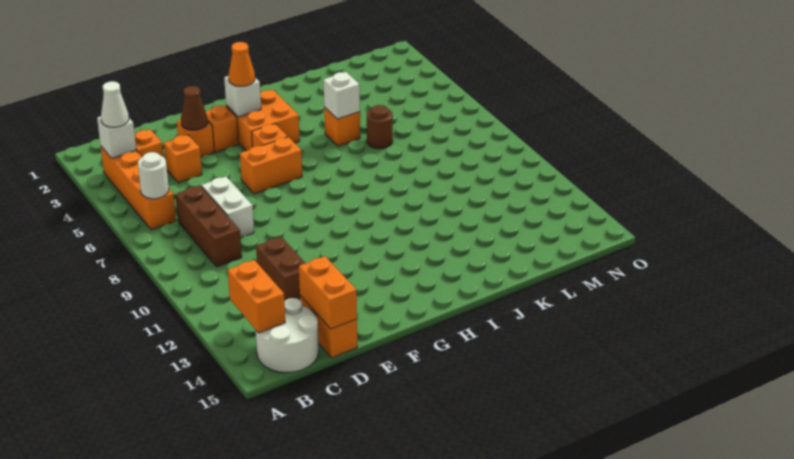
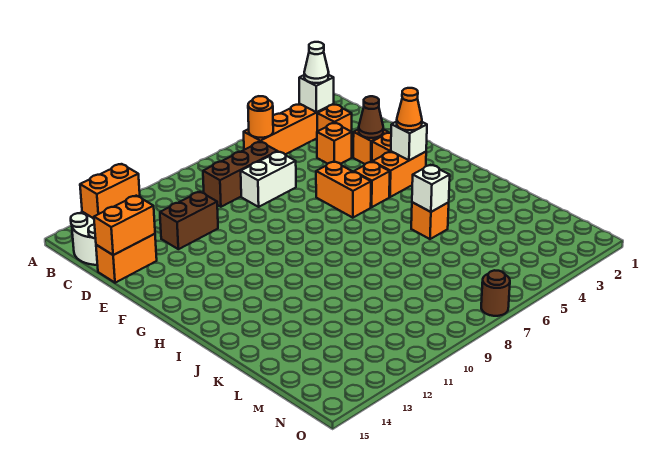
white 1x1 round brick [138,152,169,199] -> orange 1x1 round brick [248,96,273,138]
orange 2x2 brick [226,90,300,151] -> orange 1x2 brick [372,151,426,197]
brown 1x1 round brick [367,105,393,149] -> brown 1x1 round brick moved to [481,270,510,316]

